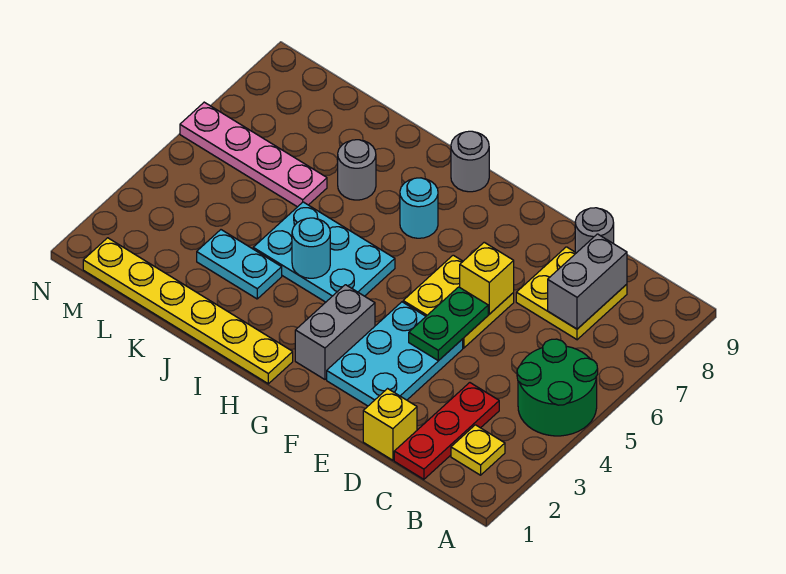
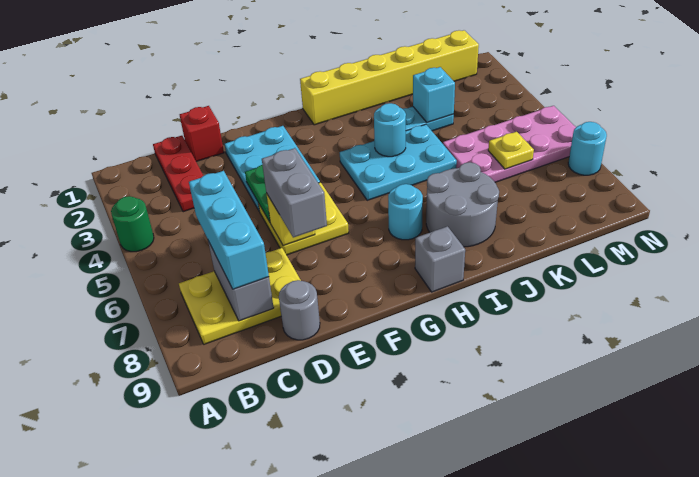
green 2x2 round brick [517,339,598,436] -> green 1x1 round brick [111,196,154,252]
yellow 1x1 plate [451,425,505,475] -> yellow 1x1 plate moved to [488,132,534,169]
none -> cyan 1x3 brick [189,171,269,289]
yellow 2x2 plate [516,247,627,340] -> yellow 2x3 plate [179,248,301,344]
yellow 1x1 brick [363,389,417,460] -> red 1x1 brick [180,106,224,161]
grey 1x2 brick [295,285,375,379] -> grey 1x2 brick moved to [262,148,327,238]
yellow 1x6 plate [83,238,293,384] -> yellow 1x6 brick [300,30,479,125]
grey 1x1 round brick [451,131,489,192] -> grey 1x1 brick [415,226,465,292]
grey 1x1 round brick [338,140,376,200] -> grey 2x2 round brick [426,162,499,247]
none -> cyan 1x1 brick [413,67,455,123]
pink 1x4 plate [180,102,327,207] -> pink 2x4 plate [443,106,576,182]
none -> cyan 1x1 round brick [568,122,607,175]

